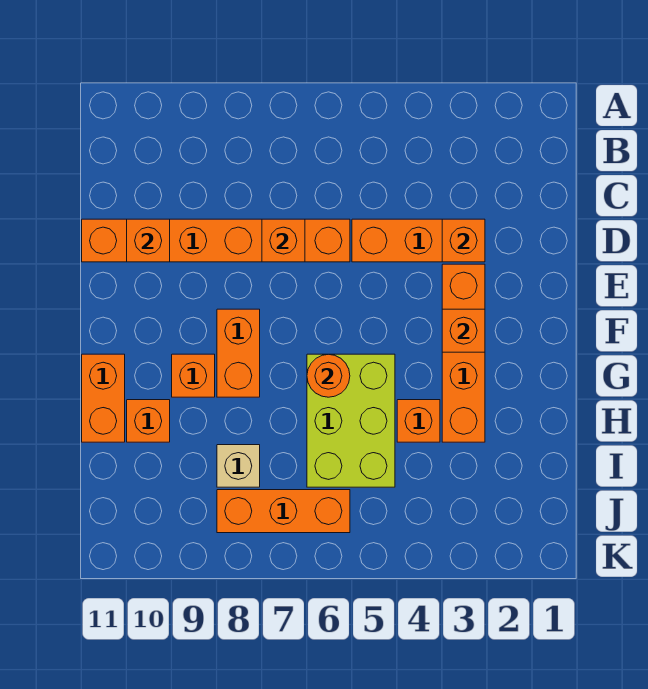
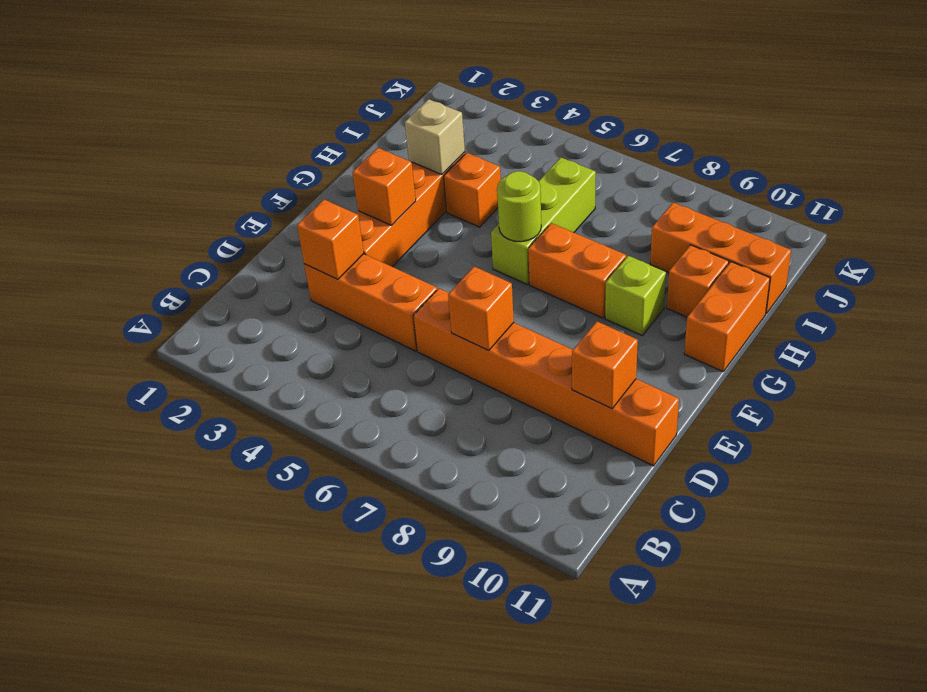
orange 1x2 brick [217,309,260,397] -> orange 1x2 brick turned to [528,223,626,318]
lime 2x3 brick [307,354,395,487] -> lime 1x3 brick [491,158,596,285]
orange 1x1 round brick [307,354,350,397] -> lime 1x1 round brick [497,171,541,242]
orange 1x1 brick [172,354,215,397] -> lime 1x1 brick [605,256,666,335]
tan 1x1 brick [217,445,260,487] -> tan 1x1 brick moved to [405,99,465,175]
orange 1x3 brick [217,490,350,533] -> orange 1x3 brick moved to [650,203,791,313]

